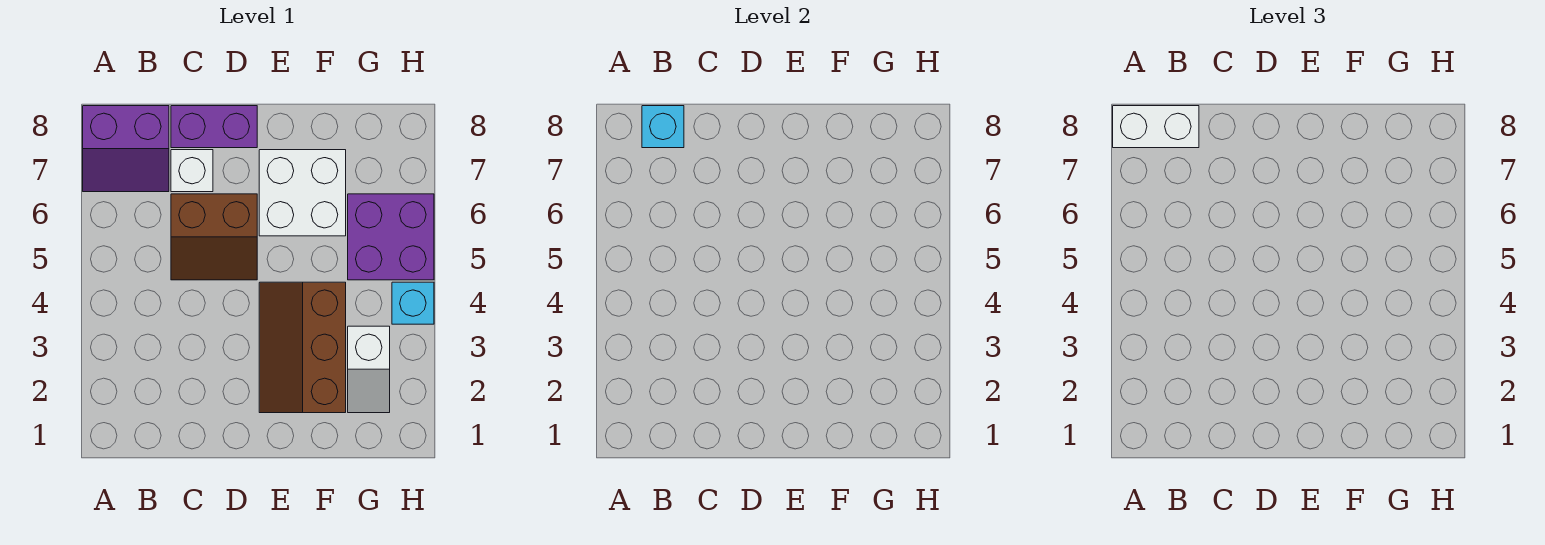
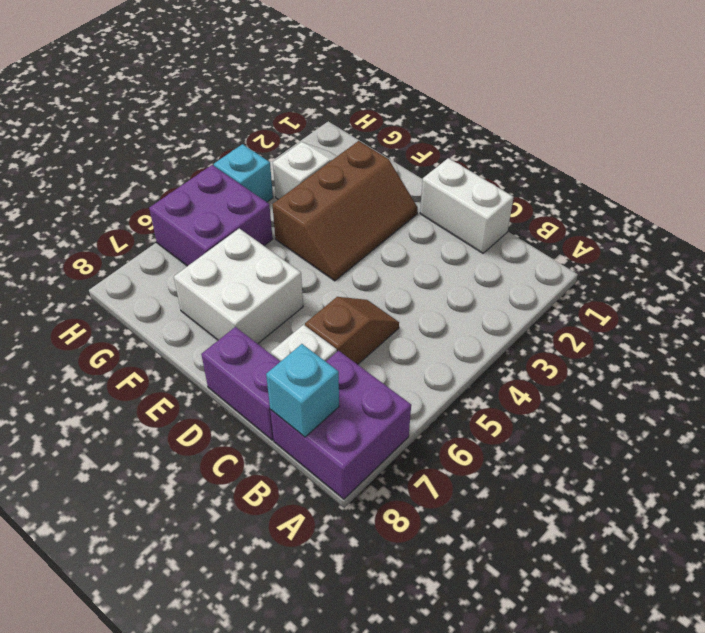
purple 2x2 slope [83,106,169,192] -> purple 2x2 brick [270,350,411,499]
white 1x2 brick [1113,106,1199,148] -> white 1x2 brick moved to [420,158,514,253]
brown 2x2 slope [171,194,257,280] -> brown 1x2 slope [305,297,399,365]

